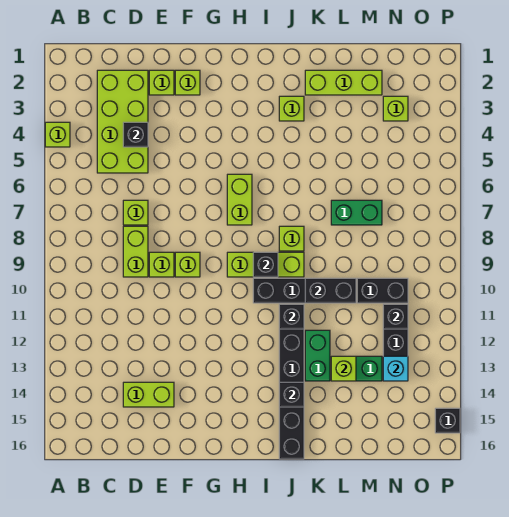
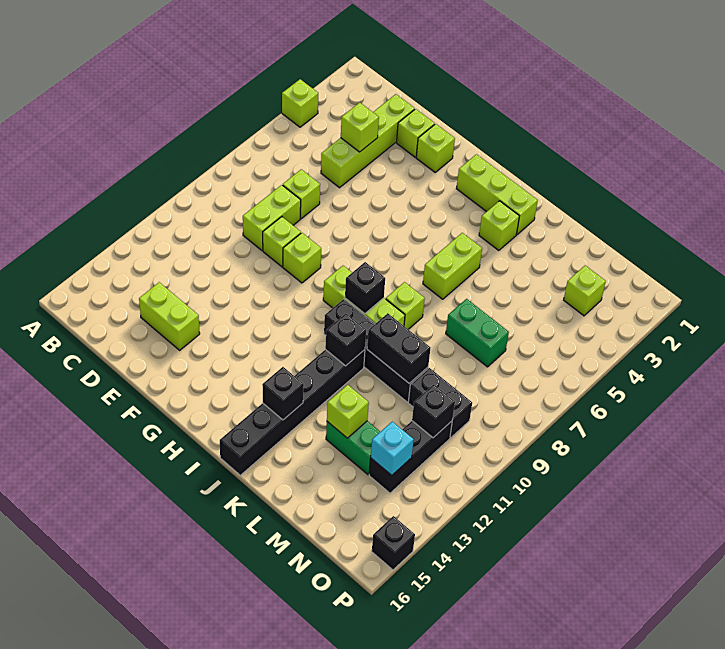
lime 2x4 brick [97,70,148,173] -> lime 1x4 brick [321,94,415,188]
black 1x1 brick [123,122,148,147] -> lime 1x1 brick [341,103,379,152]
lime 1x2 brick [227,174,252,225] -> lime 1x2 brick moved to [423,233,482,299]
lime 1x3 brick [305,70,382,95] -> lime 1x3 brick moved to [456,154,538,234]
green 1x2 brick [305,330,330,381] -> none

